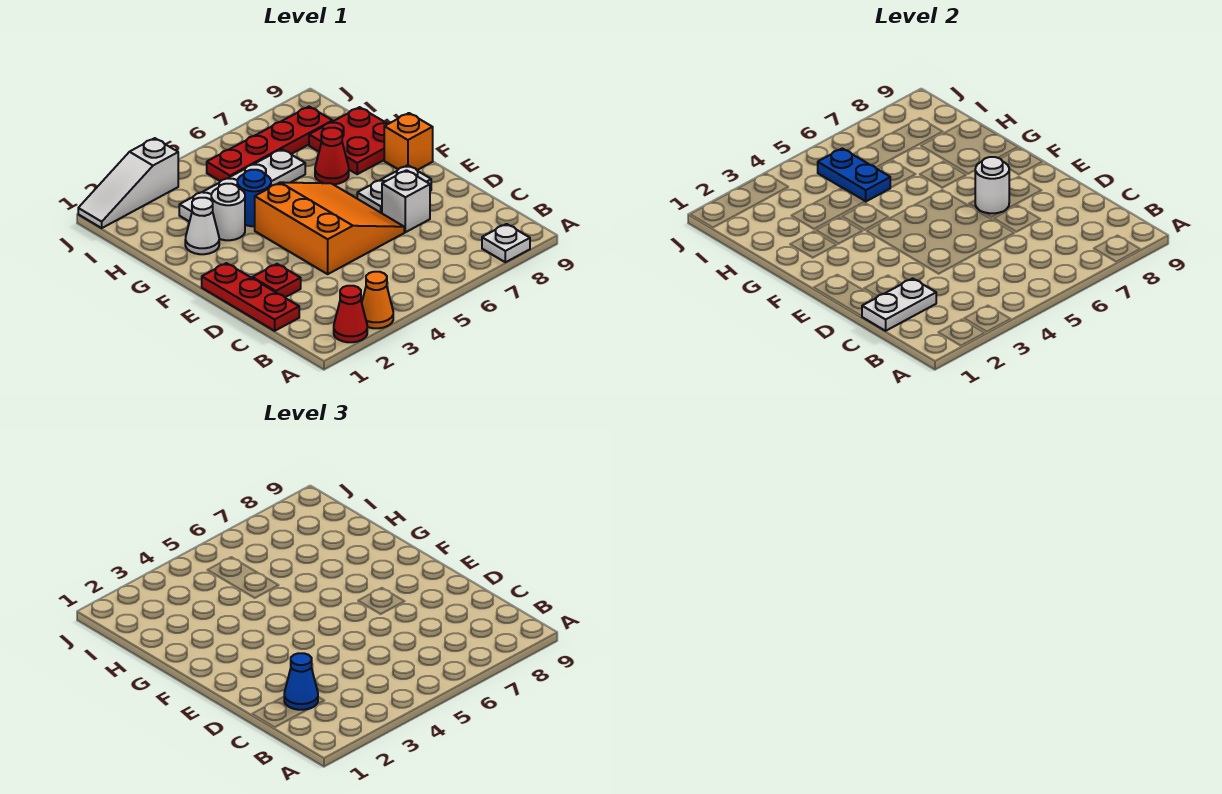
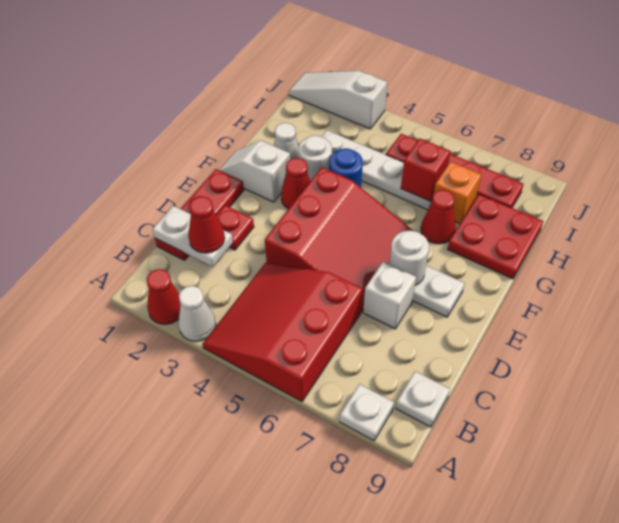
orange 1x1 cone [362,272,393,328] -> white 1x1 cone [178,286,216,341]
none -> red 3x3 slope [203,262,362,401]
none -> white 1x1 plate [396,371,450,427]
blue 1x1 cone [284,653,318,710] -> red 1x1 cone [188,196,225,253]
orange 3x3 slope [255,182,404,274] -> red 3x3 slope [265,167,413,312]
none -> white 1x2 slope [219,141,290,202]
none -> red 1x1 cone [281,158,310,209]
orange 1x1 brick [384,113,433,170] -> orange 1x1 brick moved to [434,162,481,224]
blue 1x2 plate [818,148,890,201] -> none
none -> red 1x1 brick [401,139,450,201]

